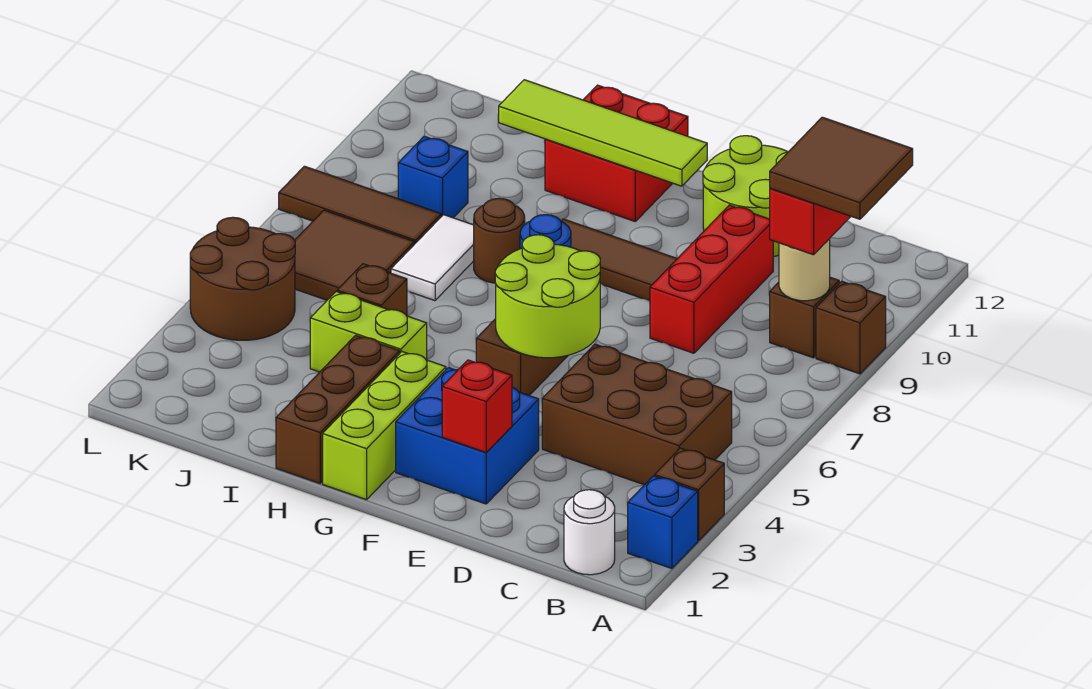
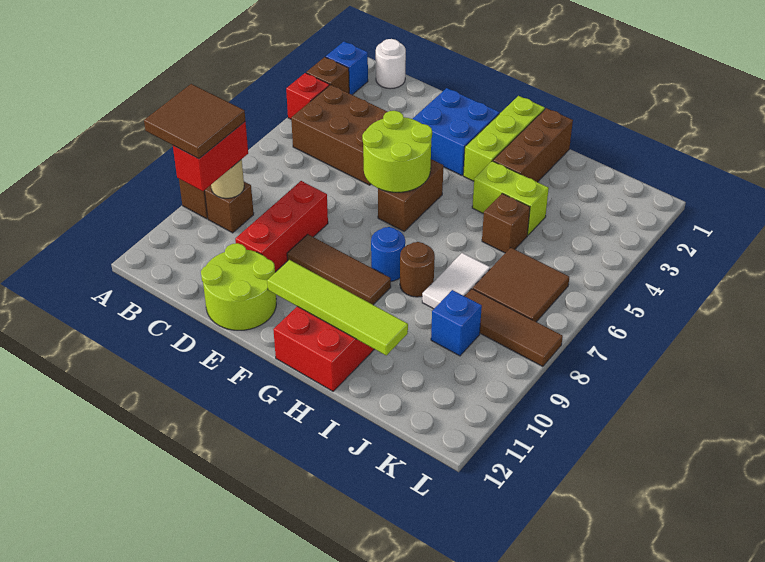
red 1x1 brick [442,360,512,453] -> red 1x1 brick moved to [286,73,329,119]
brown 2x2 round brick [190,217,295,340] -> none

